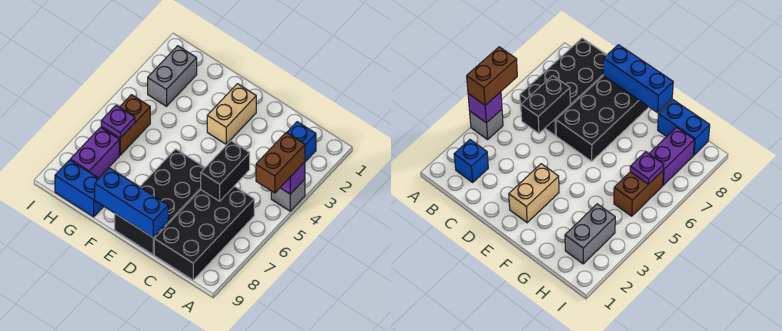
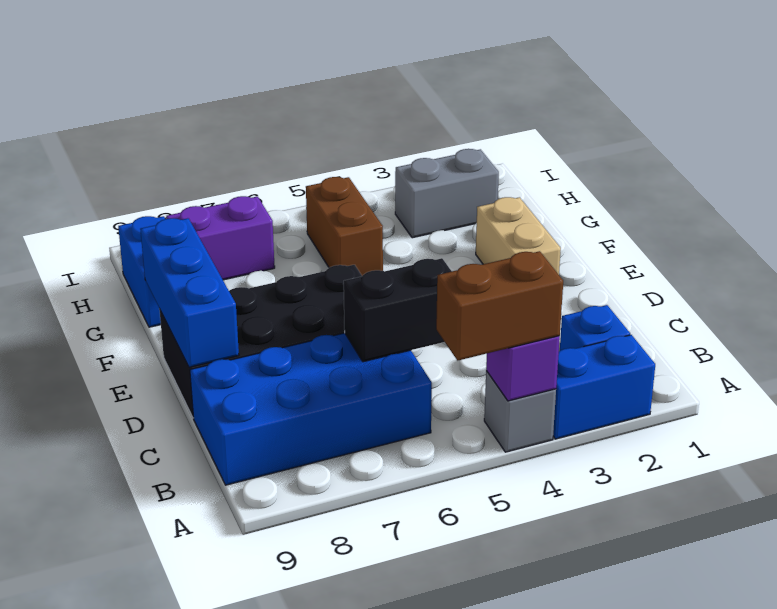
none -> blue 1x2 brick [553,335,655,439]
black 2x4 brick [154,186,254,280] -> blue 2x4 brick [190,333,432,485]
tan 1x2 brick [207,84,256,144] -> tan 1x2 brick turned to [476,197,561,275]
brown 1x2 brick [101,95,150,155] -> brown 1x2 brick turned to [306,177,383,276]
purple 1x1 plate [101,105,135,138] -> none

